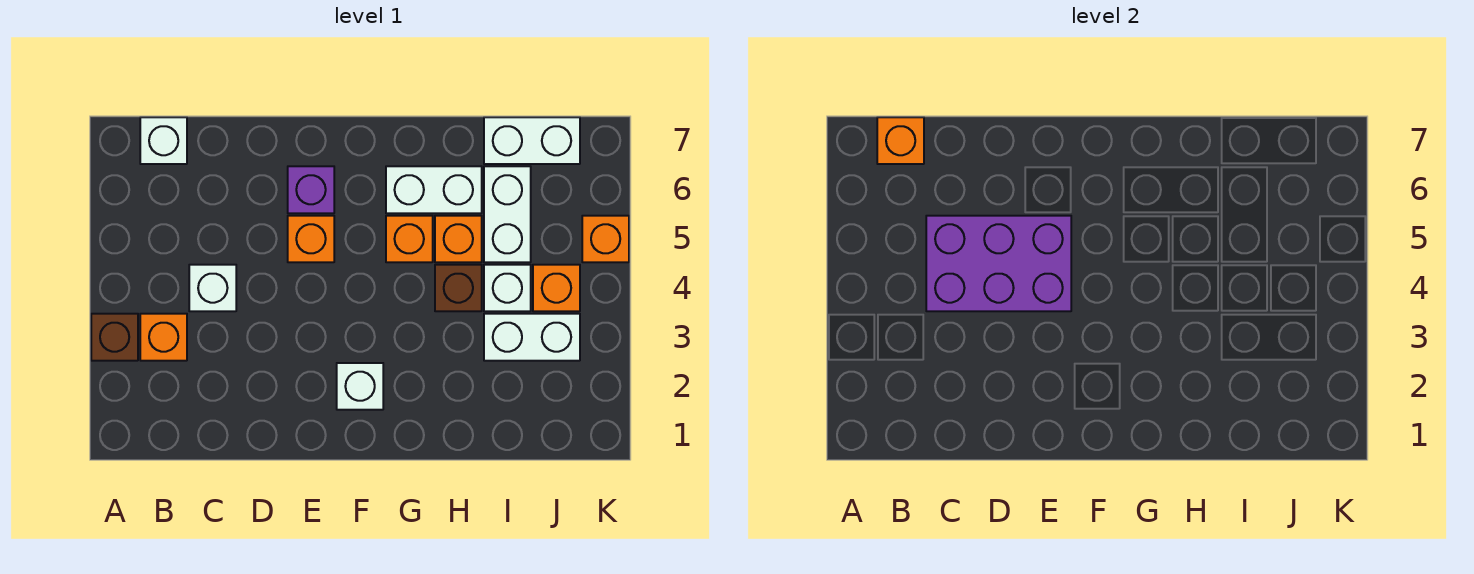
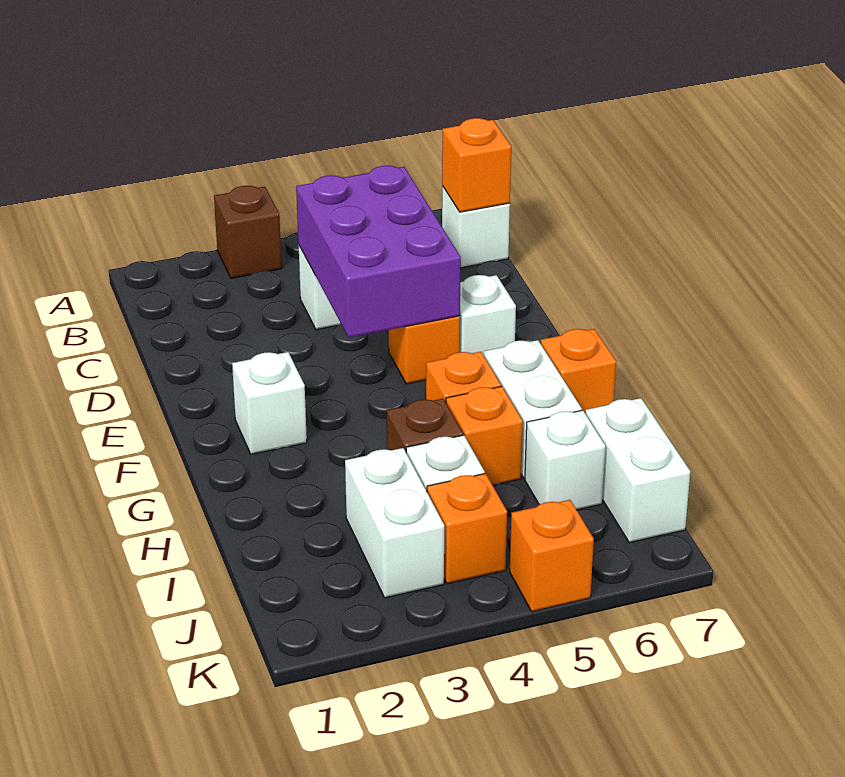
orange 1x1 brick [140,314,187,361] -> orange 1x1 brick moved to [541,329,616,414]
purple 1x1 brick [288,166,334,213] -> white 1x1 brick [460,275,516,355]
white 1x2 brick [484,166,531,262] -> white 1x1 brick [525,410,605,510]

